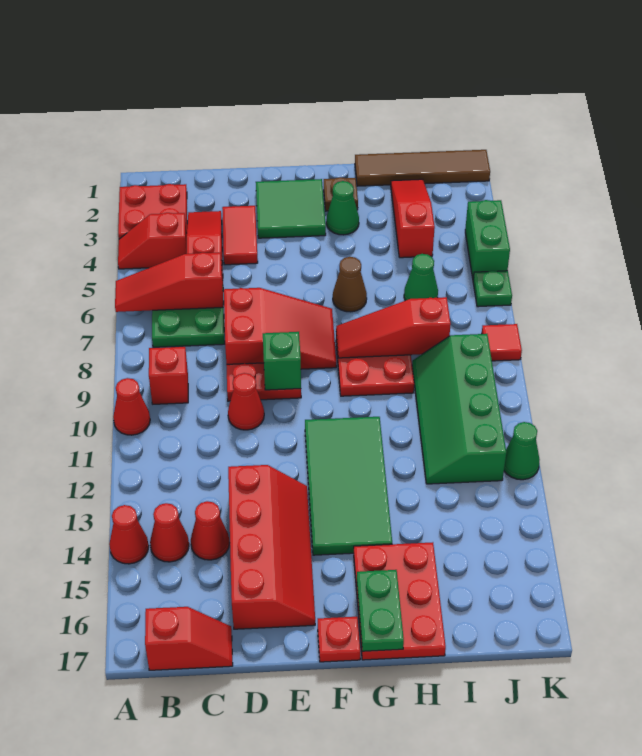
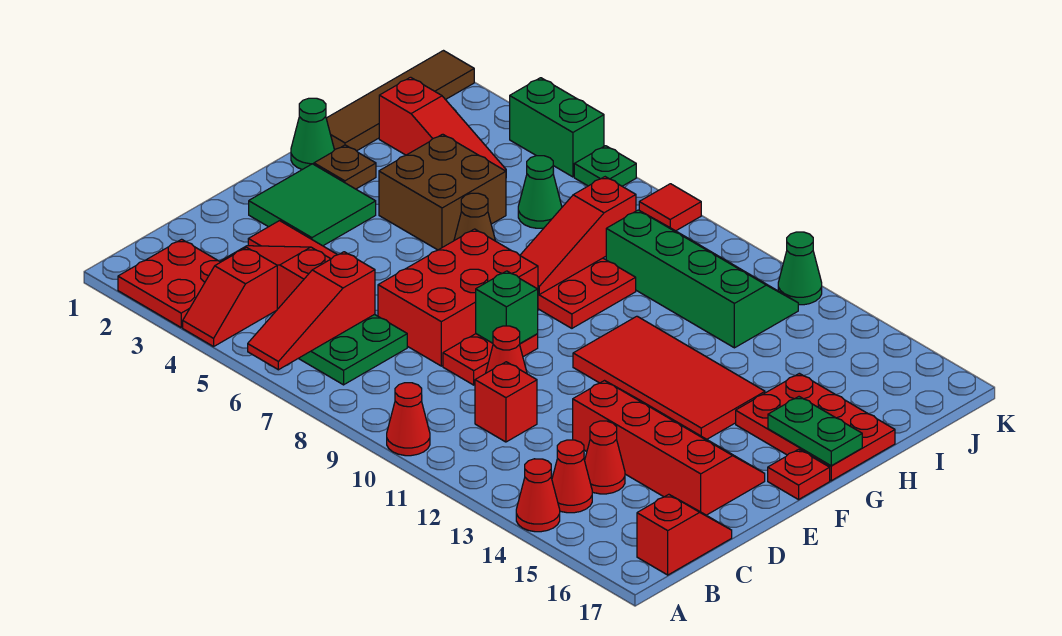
red 1x1 brick [149,347,188,404] -> red 1x1 brick moved to [475,362,537,442]
red 2x3 slope [224,288,336,369] -> red 2x3 brick [378,229,538,366]
green 2x4 tile [305,417,392,555] -> red 2x4 tile [573,316,765,439]
green 1x1 cone [326,181,359,235] -> green 1x1 cone moved to [291,98,334,170]
none -> brown 2x2 brick [379,134,506,250]
red 1x3 slope [391,179,435,258] -> red 1x3 slope turned to [379,77,506,171]
green 2x4 slope [412,334,506,484] -> green 2x4 slope turned to [606,210,798,348]

